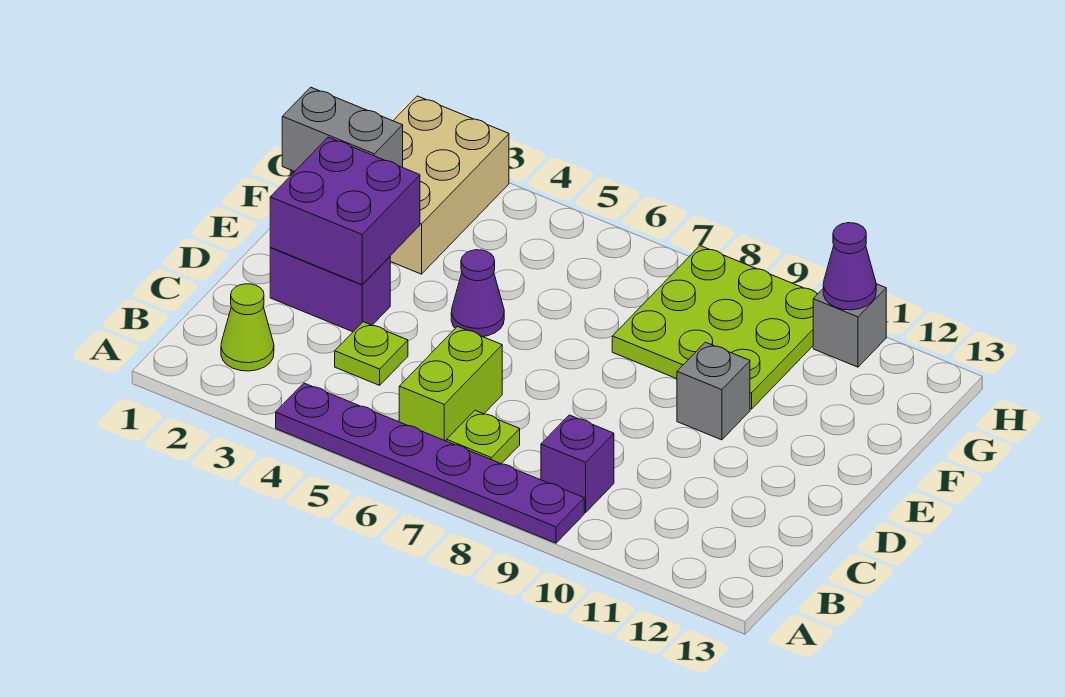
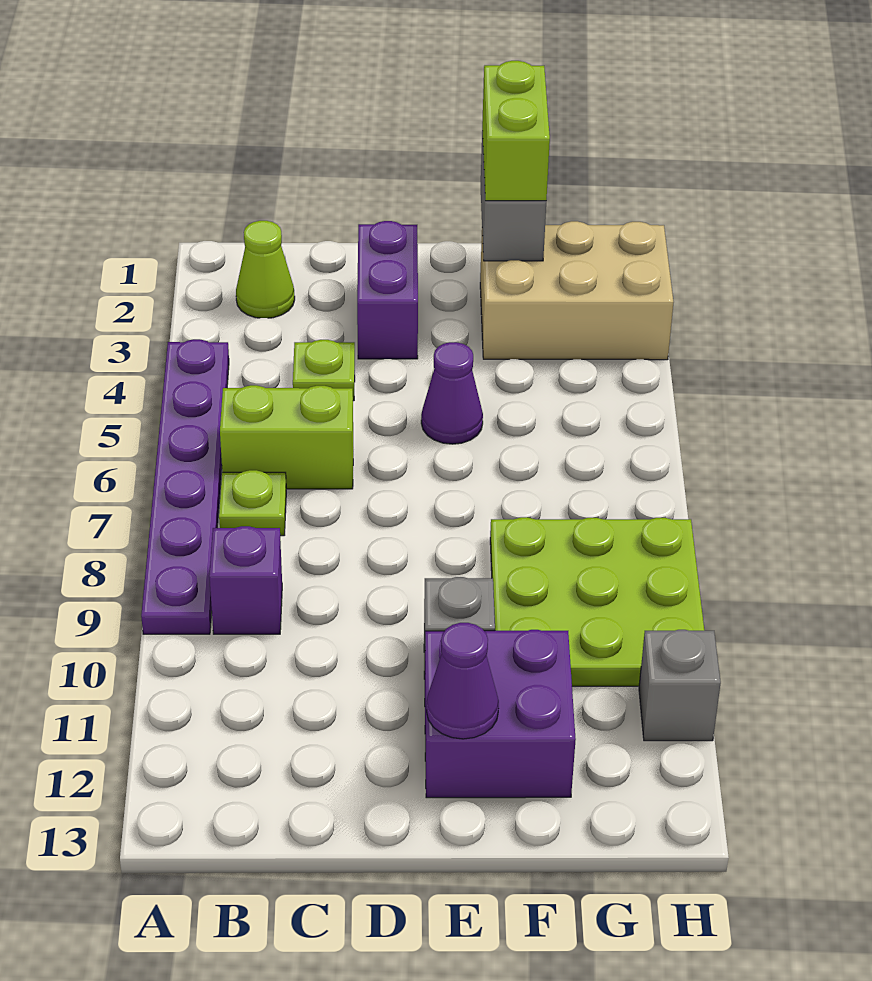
purple 2x2 brick [270,137,420,285] -> purple 2x2 brick moved to [425,630,576,798]
none -> lime 1x2 brick [482,61,550,201]
purple 1x1 cone [823,223,876,310] -> purple 1x1 cone moved to [427,623,499,739]

